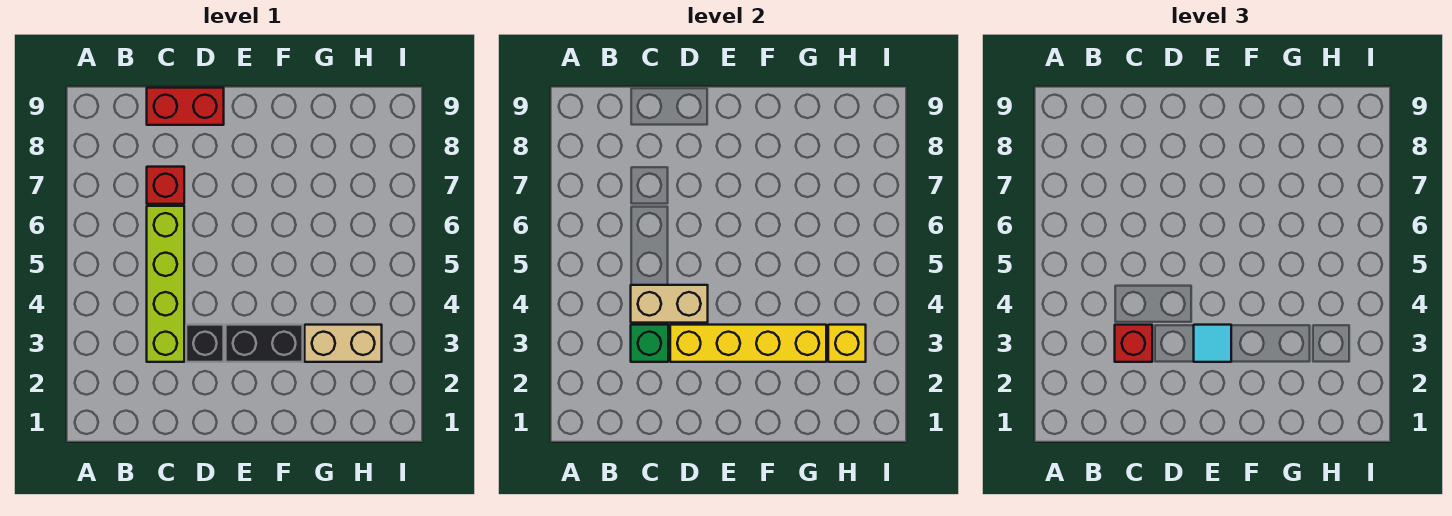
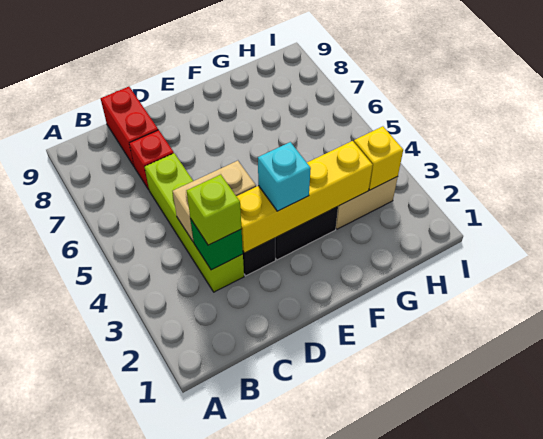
red 1x1 brick [1115,325,1152,362] -> lime 1x1 brick [187,175,242,245]
red 1x2 brick [147,88,224,125] -> red 1x2 brick turned to [101,87,158,166]
cyan 1x1 tile [1194,325,1231,362] -> cyan 1x1 brick [258,142,311,211]

